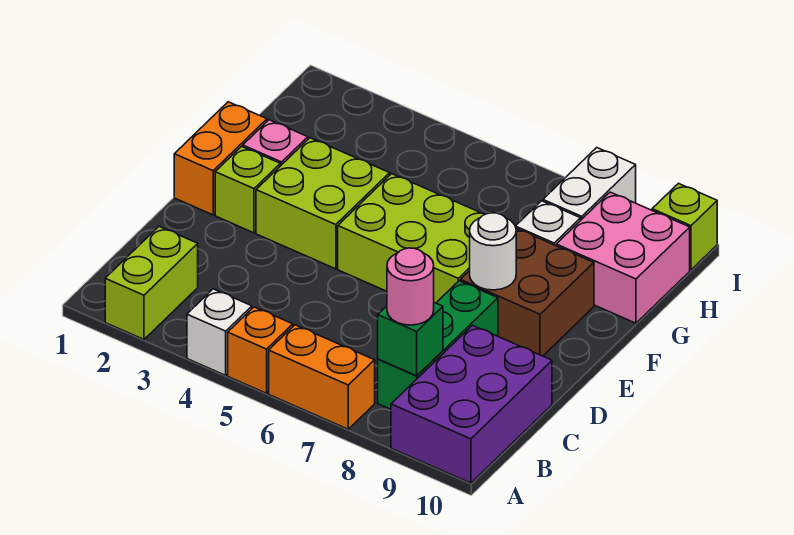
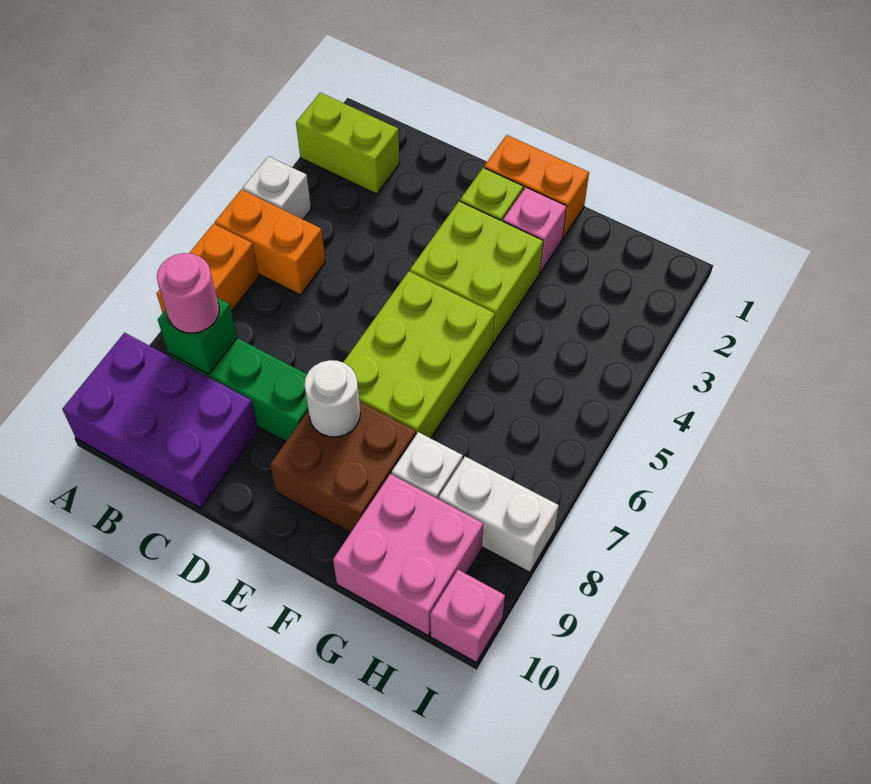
orange 1x1 brick [228,307,293,393] -> orange 1x2 brick [215,189,325,295]
lime 1x1 brick [652,184,717,270] -> pink 1x1 brick [430,570,505,663]

